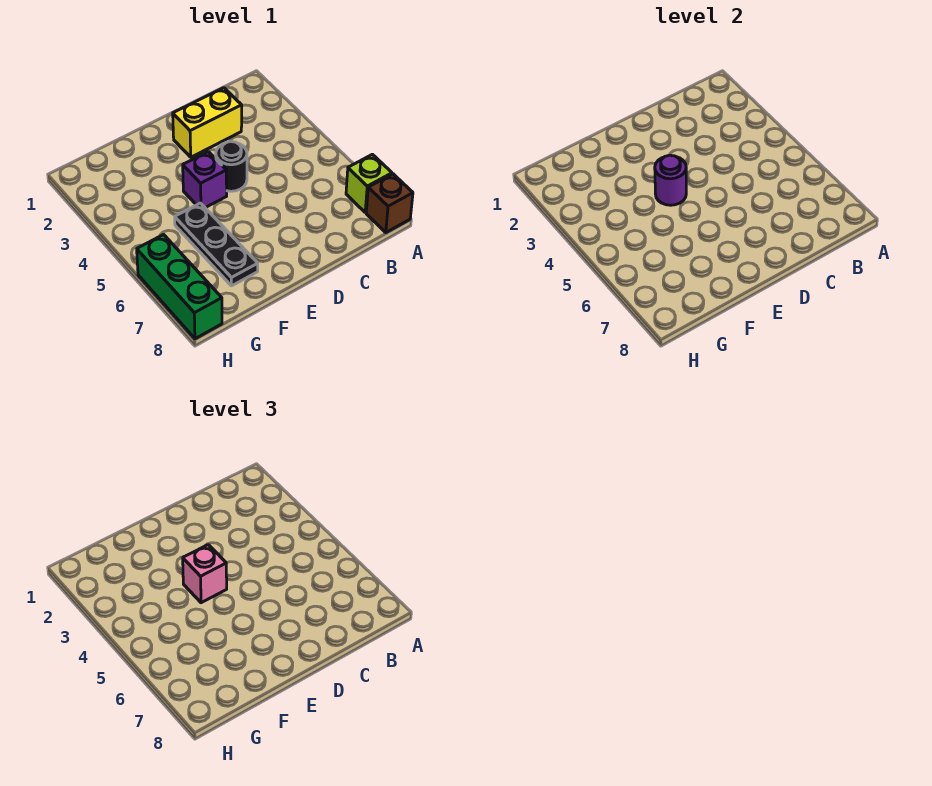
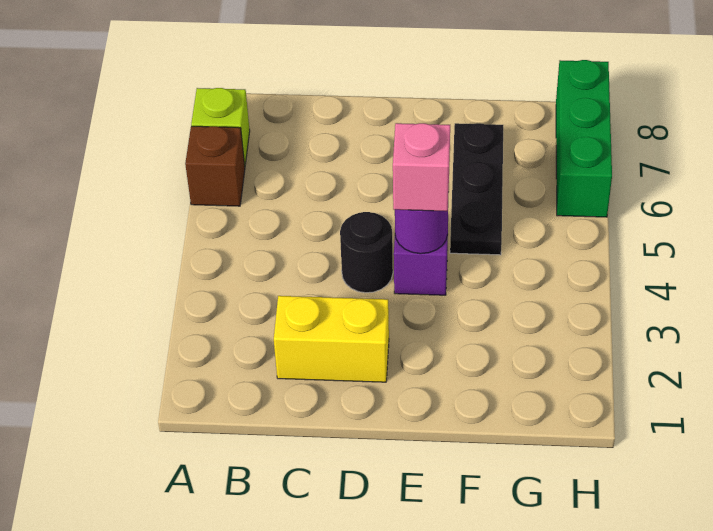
brown 1x1 brick [366,174,413,232] -> brown 1x1 brick moved to [185,126,245,206]

